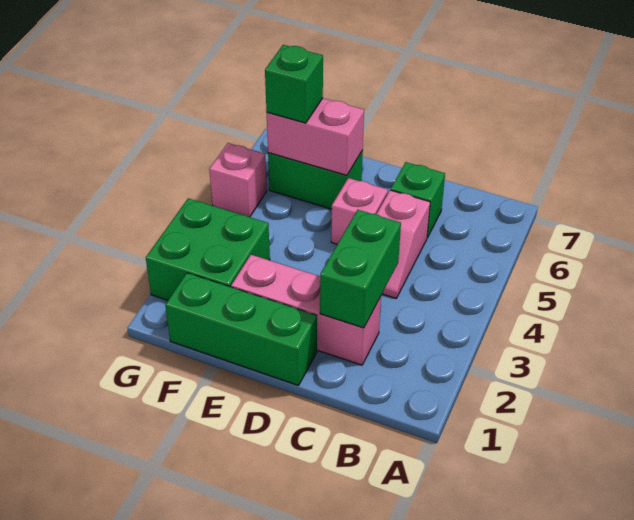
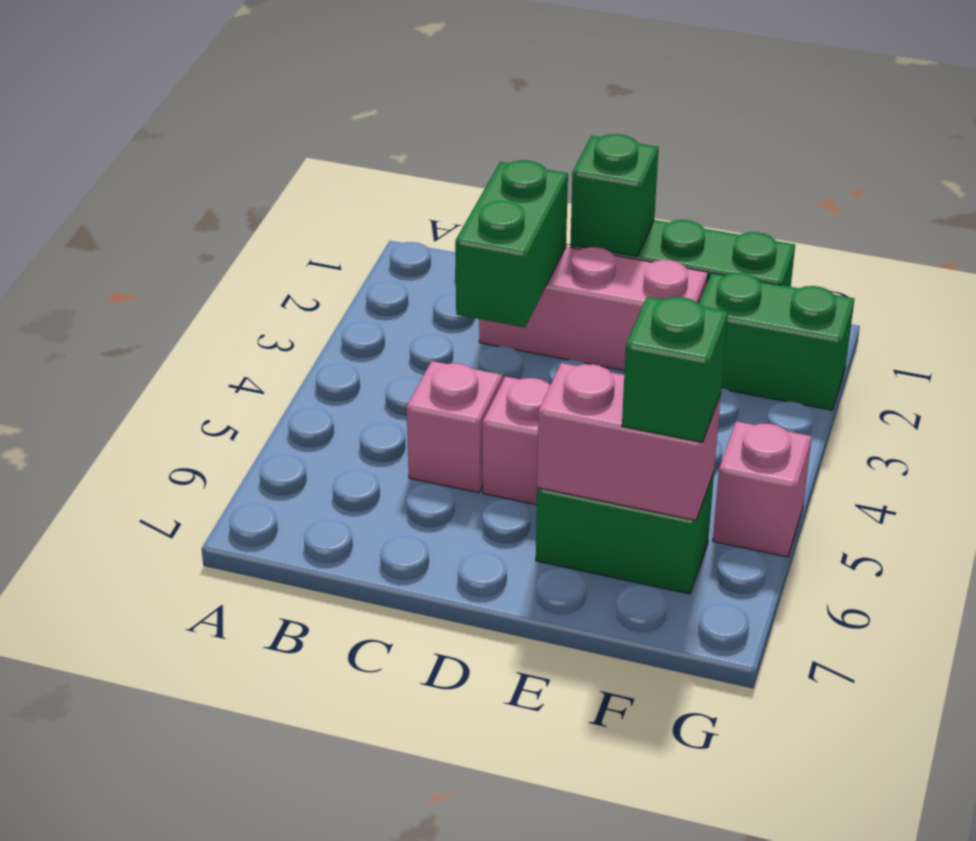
green 1x1 brick [391,162,445,238] -> green 1x1 brick moved to [570,134,659,257]
green 2x2 brick [146,198,270,300] -> green 1x2 brick [699,273,854,410]

